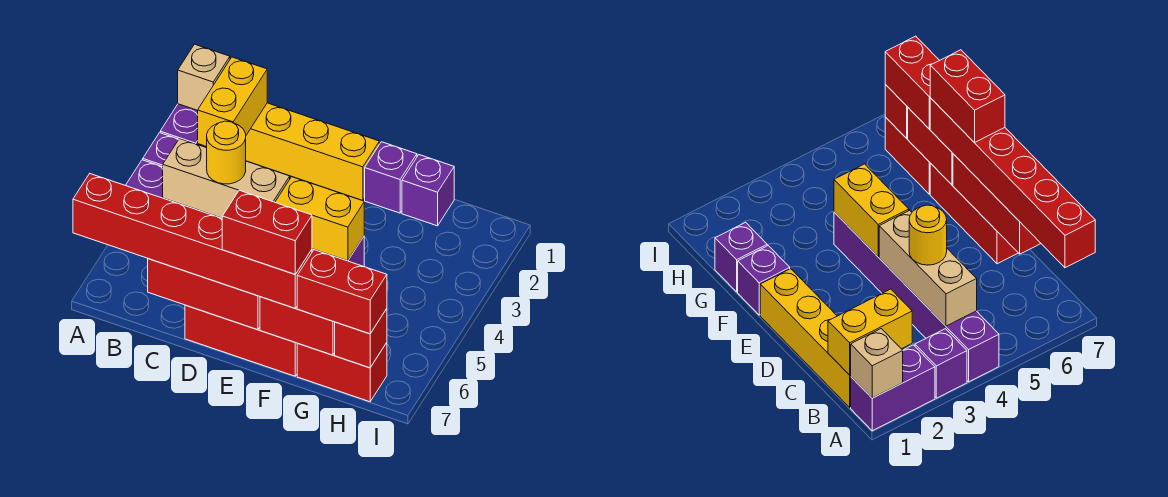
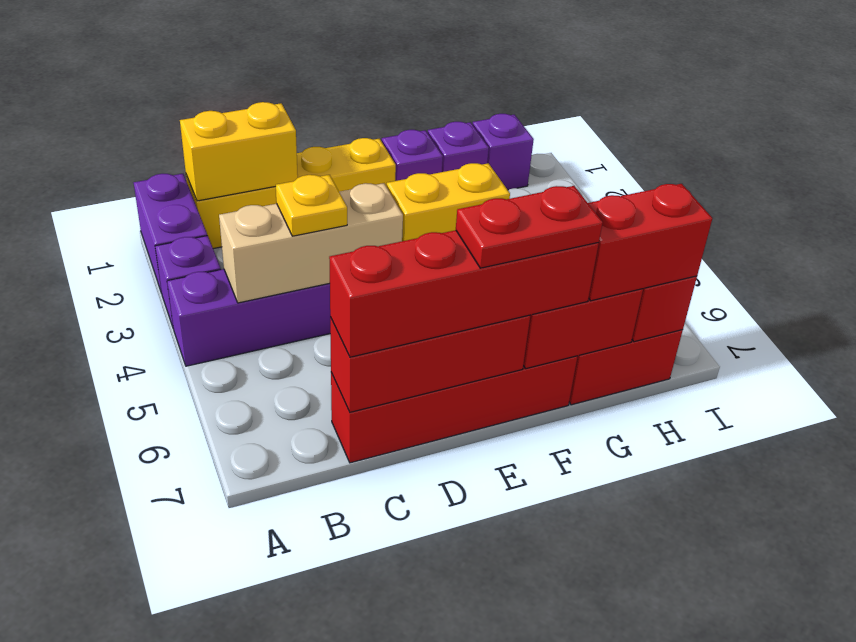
tan 1x1 brick [178,44,230,110] -> none
red 1x6 brick [73,174,312,308] -> red 1x4 brick [329,230,599,357]
yellow 1x2 brick [198,57,267,147] -> yellow 1x2 brick turned to [180,102,298,201]
yellow 1x1 round brick [207,121,246,184] -> yellow 1x1 plate [276,175,347,236]
red 1x3 brick [185,305,298,376] -> red 1x4 brick [331,356,578,463]
red 1x2 brick [222,190,312,274] -> red 1x2 plate [456,186,603,268]
none -> purple 1x1 brick [473,114,534,190]

